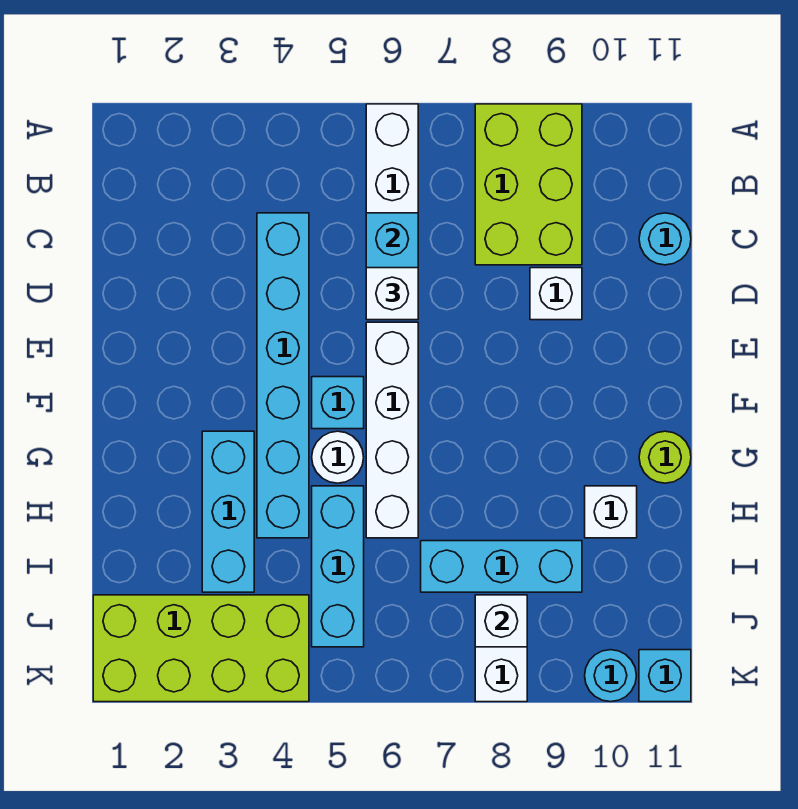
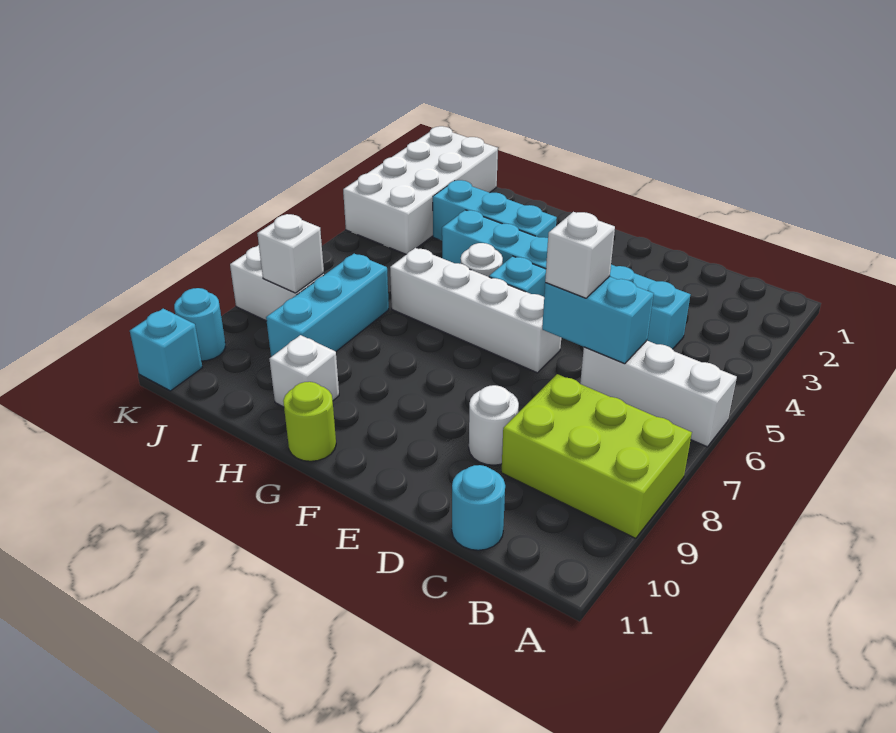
white 1x1 brick [530,268,582,320] -> white 1x1 round brick [469,385,519,465]
cyan 1x3 brick [312,486,364,647] -> none
lime 2x4 brick [93,595,309,702] -> white 2x4 brick [343,126,498,255]

